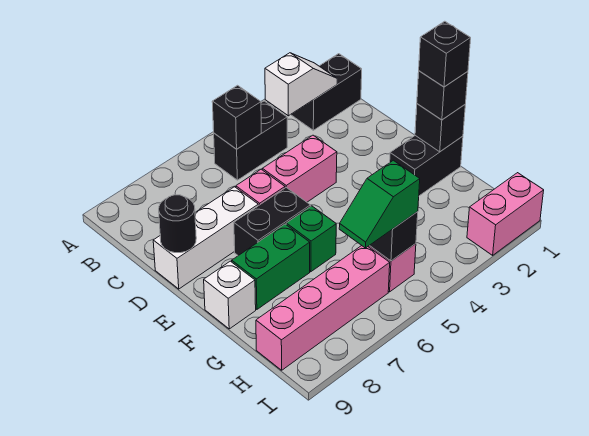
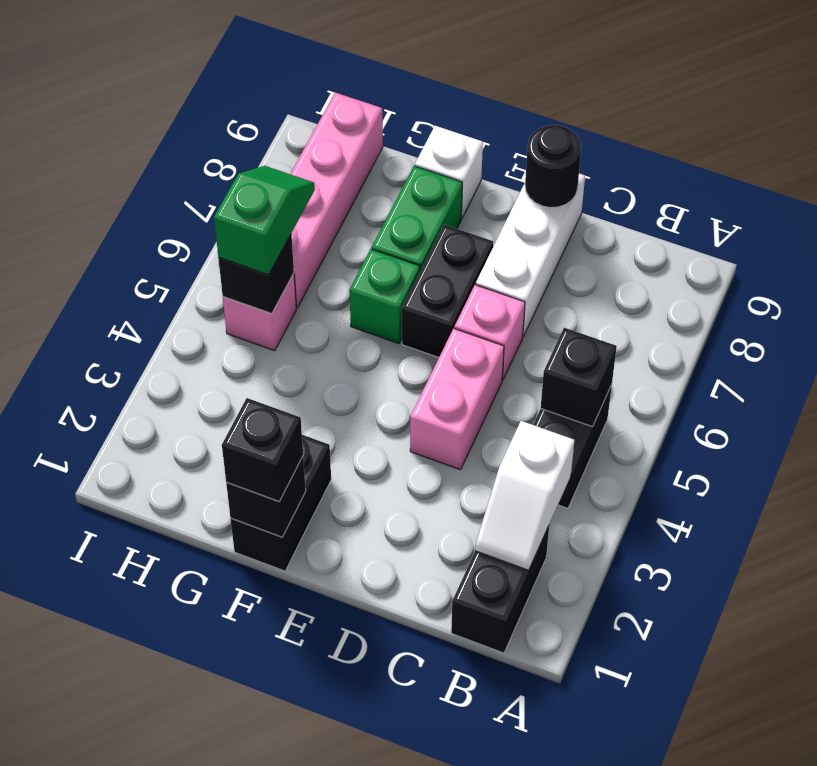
black 1x1 brick [419,21,471,87] -> none
pink 1x2 brick [467,173,544,255] -> none

